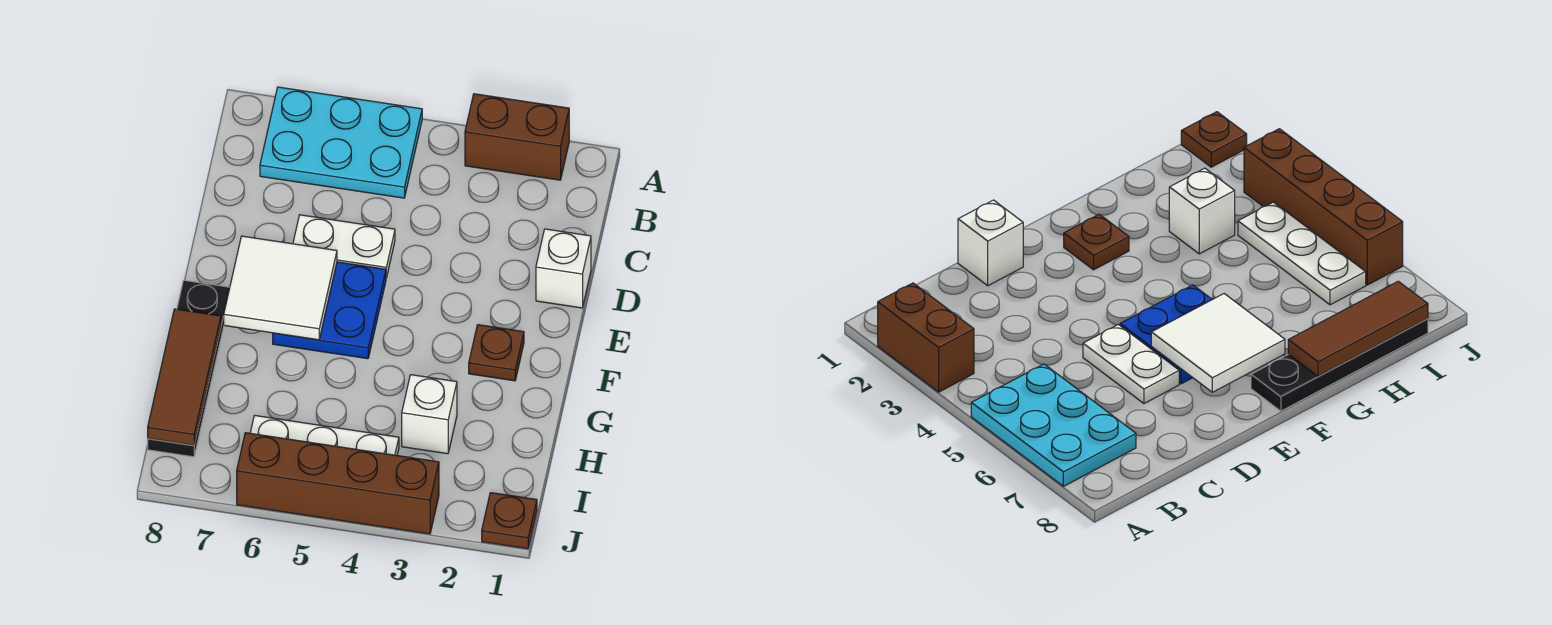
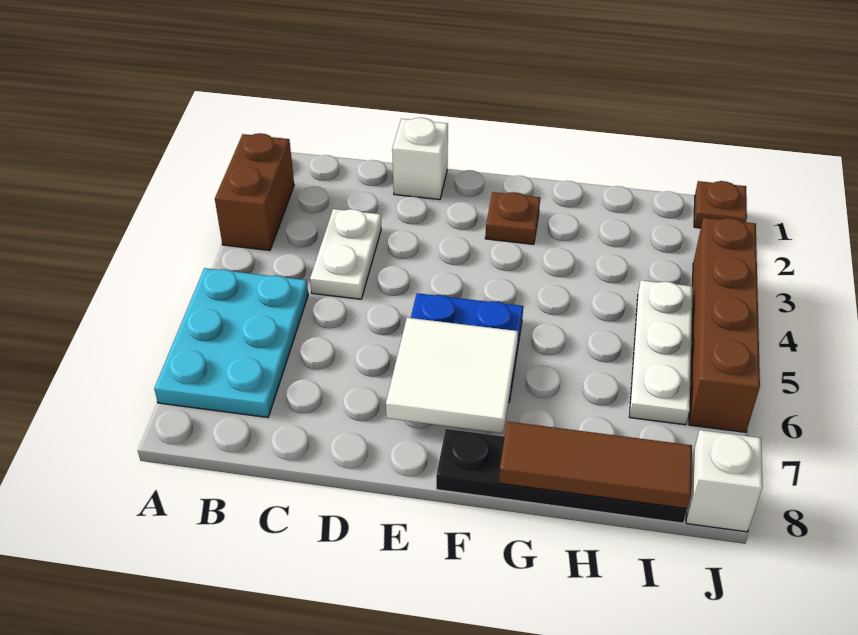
white 1x2 plate [293,215,395,278] -> white 1x2 plate moved to [310,209,381,299]
white 1x1 brick [402,375,457,454] -> white 1x1 brick moved to [686,430,763,532]

